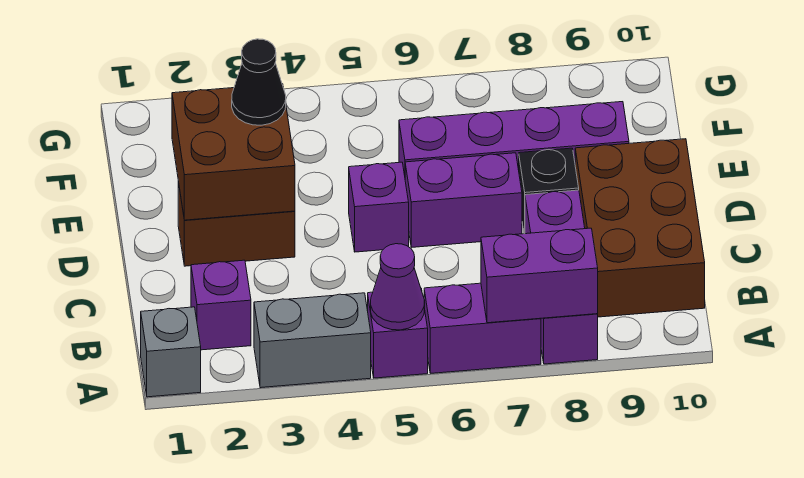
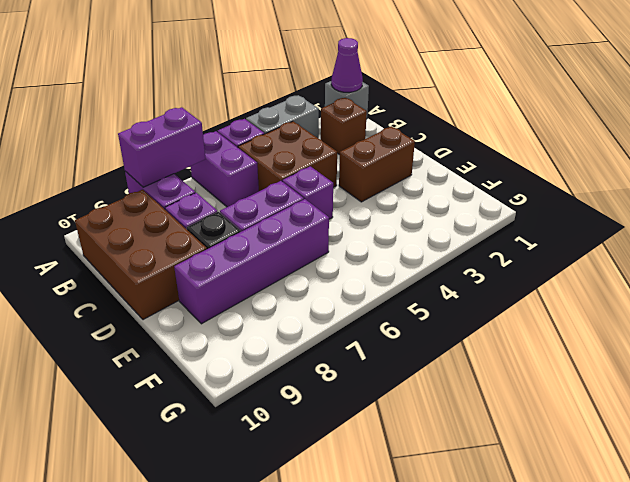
purple 1x1 cone [371,244,425,330] -> purple 1x1 cone moved to [331,38,363,92]
purple 1x2 brick [424,283,541,373] -> purple 1x2 brick turned to [191,131,259,207]
purple 1x1 brick [191,260,251,350] -> brown 1x1 brick [321,98,367,155]
brown 2x2 brick [172,84,295,220] -> brown 2x2 brick moved to [238,121,337,191]
black 1x1 cone [232,39,286,125] -> none

